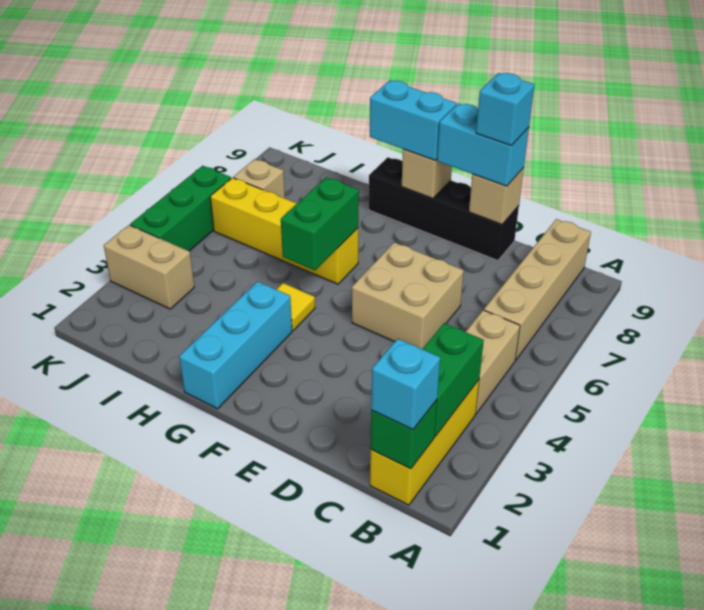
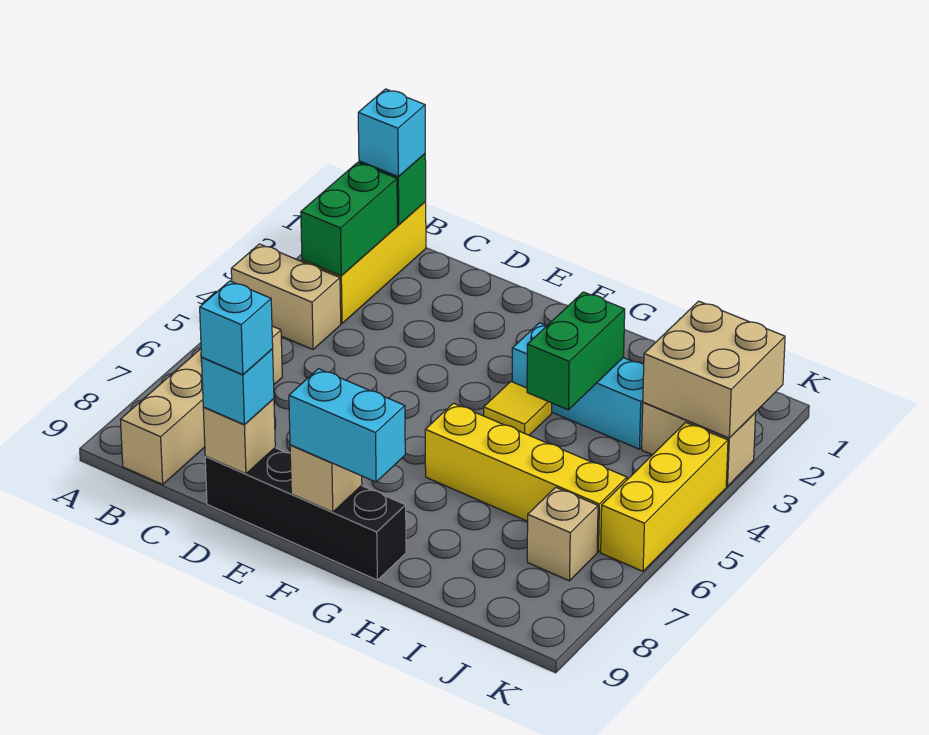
tan 1x2 brick [466,310,520,414] -> tan 1x2 brick turned to [231,244,341,349]
tan 2x2 brick [352,242,464,349] -> tan 2x2 brick moved to [643,301,785,438]
cyan 1x2 brick [437,103,529,186] -> cyan 1x1 brick [202,349,274,424]
cyan 1x3 brick [179,282,292,409] -> cyan 1x3 brick turned to [512,323,644,449]
green 1x2 brick [281,177,359,270] -> green 1x2 brick moved to [527,292,625,410]
green 1x3 brick [130,166,231,251] -> yellow 1x3 brick [601,422,728,571]

